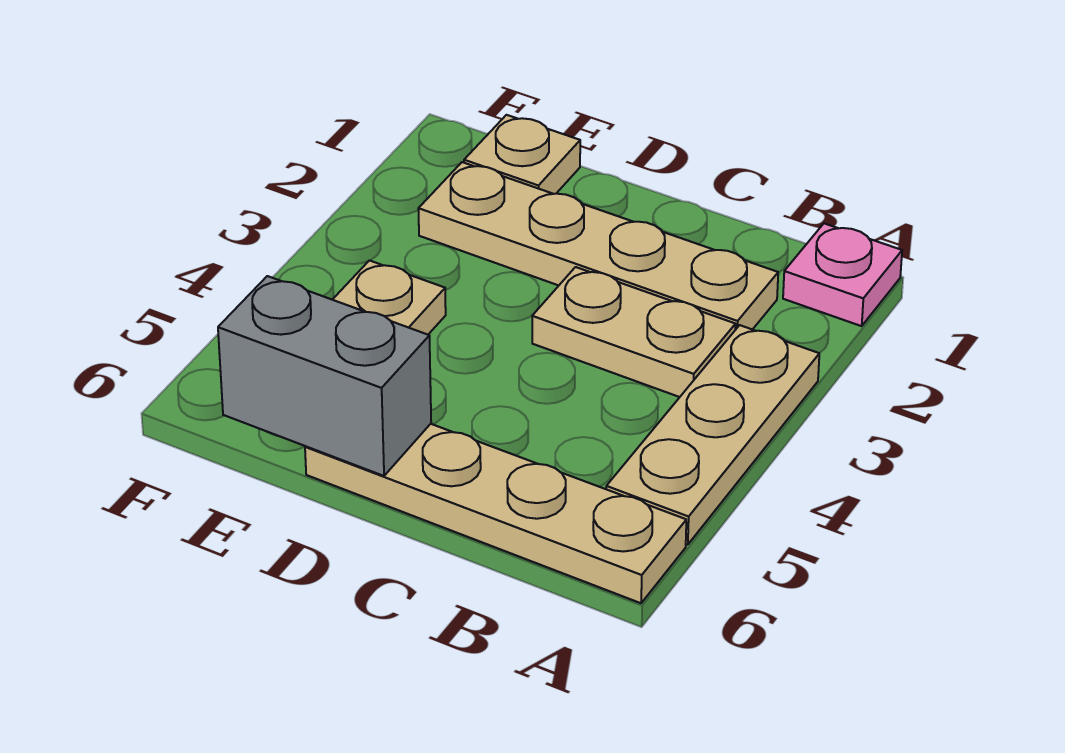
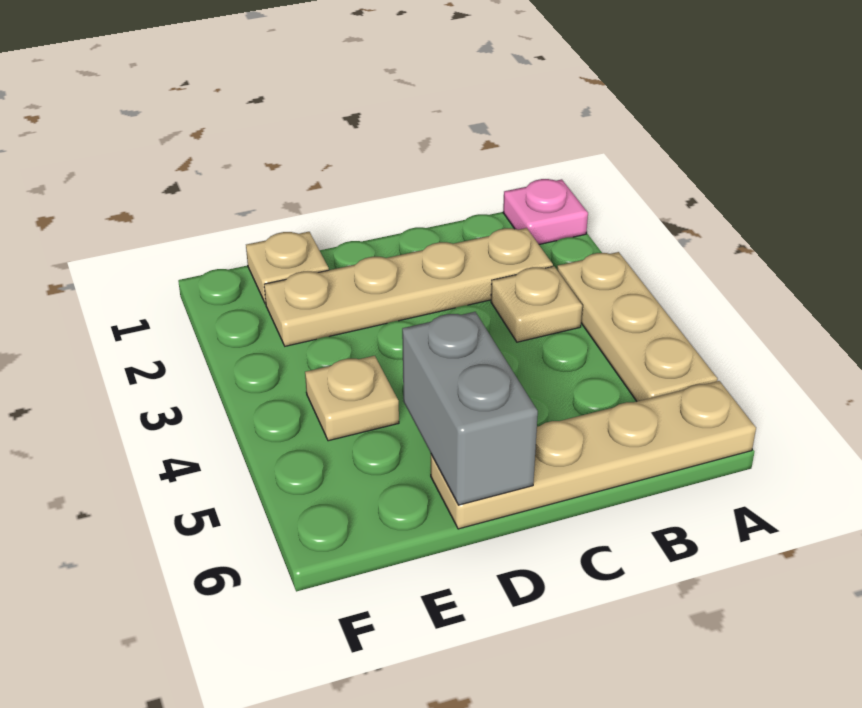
tan 1x2 plate [532,267,736,397] -> tan 1x1 plate [491,266,582,342]
grey 1x2 brick [218,276,431,476] -> grey 1x2 brick turned to [402,312,538,505]

